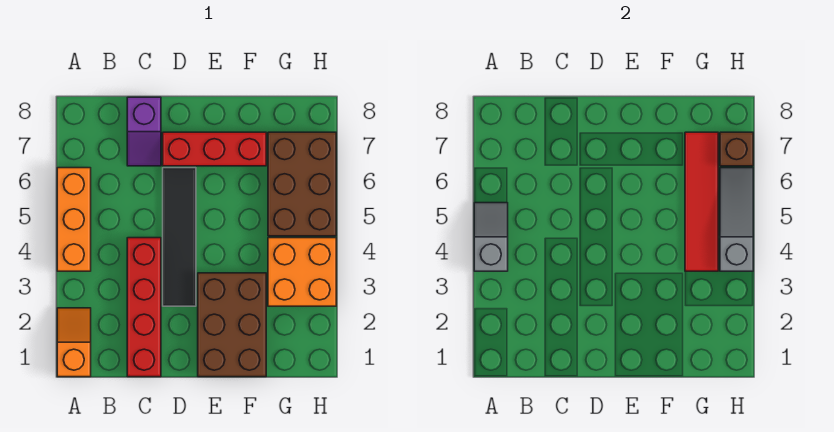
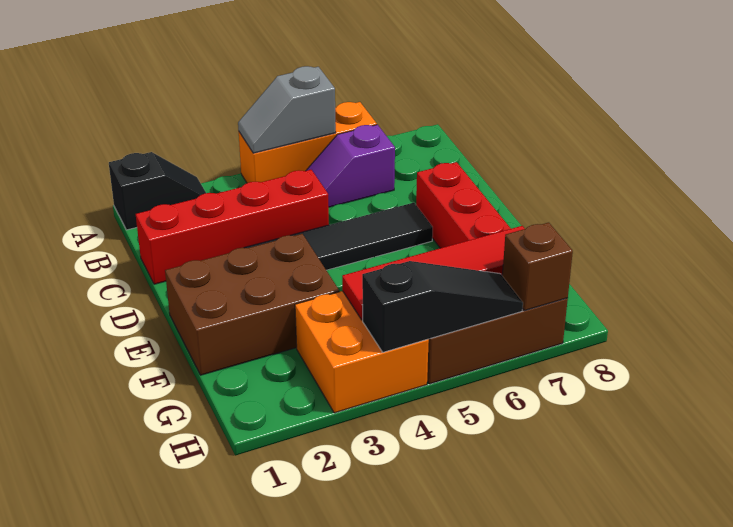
orange 1x2 slope [57,308,91,377] -> black 1x2 slope [109,152,206,230]
grey 1x2 slope [474,203,508,271] -> grey 1x2 slope turned to [238,66,336,153]
purple 1x2 slope [127,97,161,166] -> purple 1x2 slope moved to [306,125,395,207]
grey 1x3 slope [720,168,753,271] -> black 1x3 slope [362,261,523,352]

